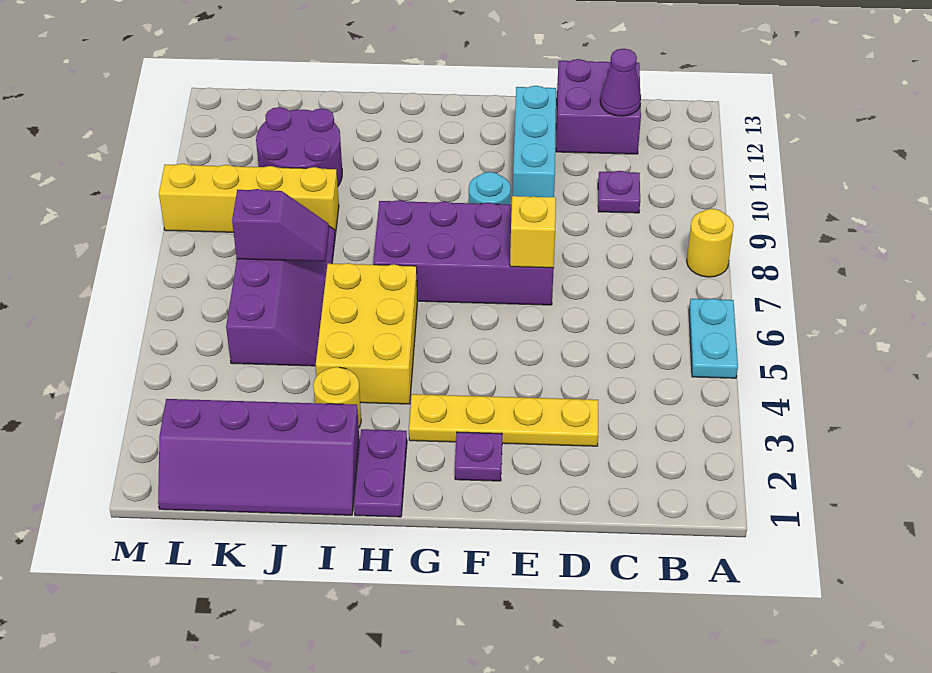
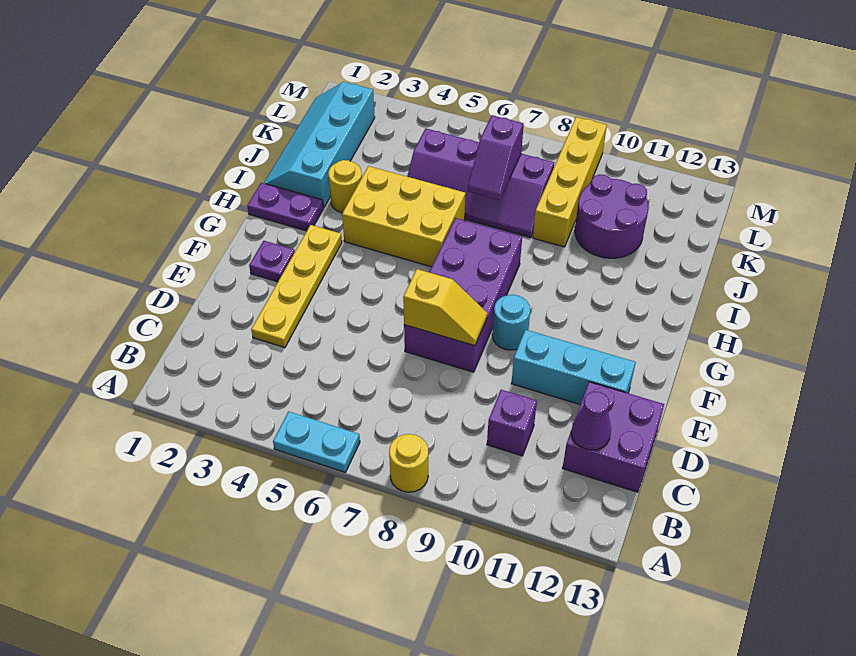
purple 1x1 plate [598,171,640,213] -> purple 1x1 brick [487,390,537,456]
purple 2x4 slope [158,399,359,515] -> cyan 2x4 slope [264,82,375,208]

